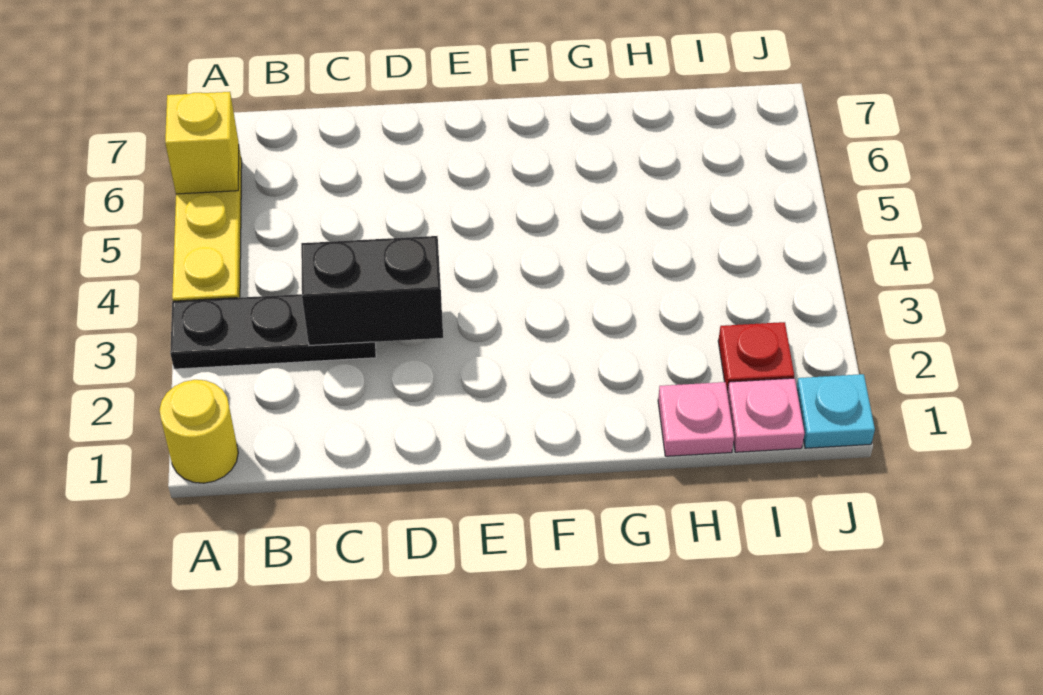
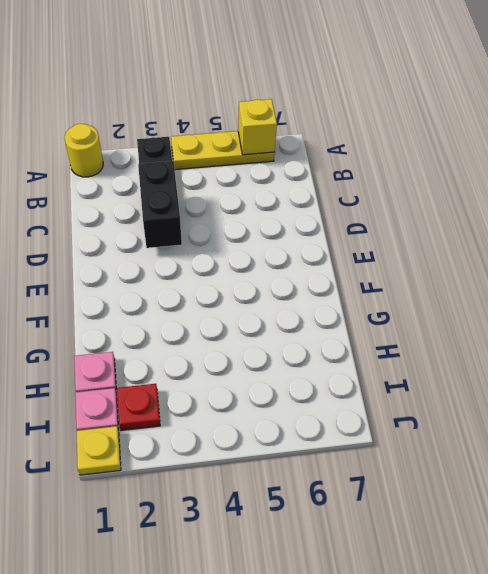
cyan 1x1 plate [797,374,875,448] -> yellow 1x1 plate [76,426,121,475]

